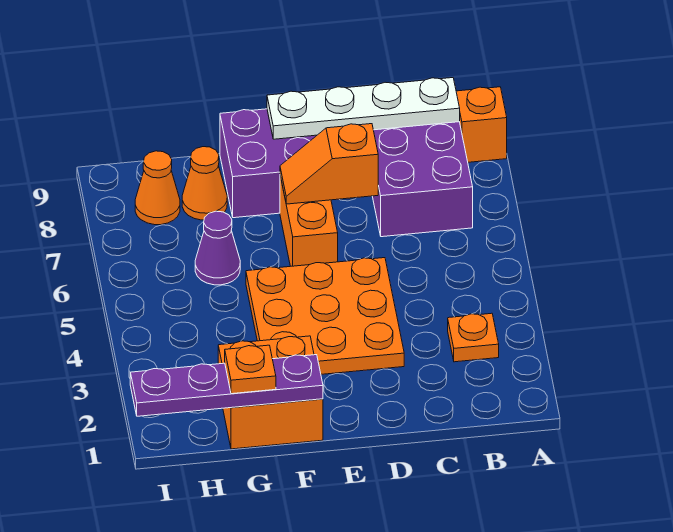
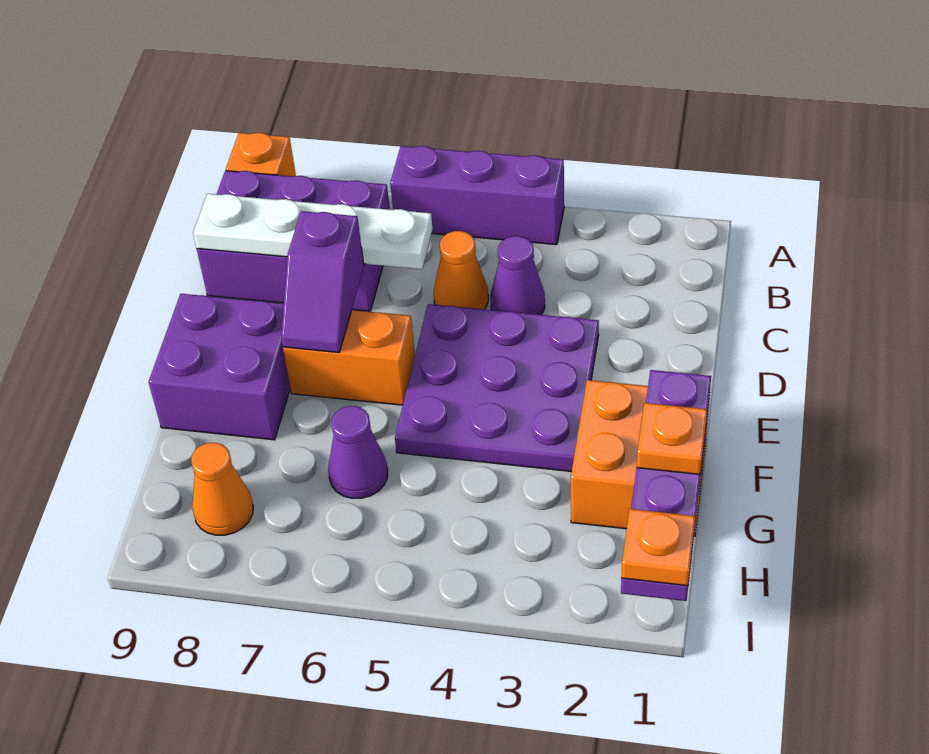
none -> purple 1x3 brick [390,146,564,245]
orange 1x1 plate [448,313,499,362] -> orange 1x1 plate moved to [621,509,695,586]
white 1x4 plate [267,78,460,139] -> white 1x4 plate turned to [193,194,433,269]
none -> purple 1x1 cone [490,236,545,315]
orange 3x3 plate [246,258,404,374] -> purple 3x3 plate [395,304,599,472]
orange 1x2 slope [280,124,378,204] -> purple 1x2 slope [281,211,364,353]
orange 1x1 cone [182,147,227,220] -> orange 1x1 cone moved to [434,231,488,309]

